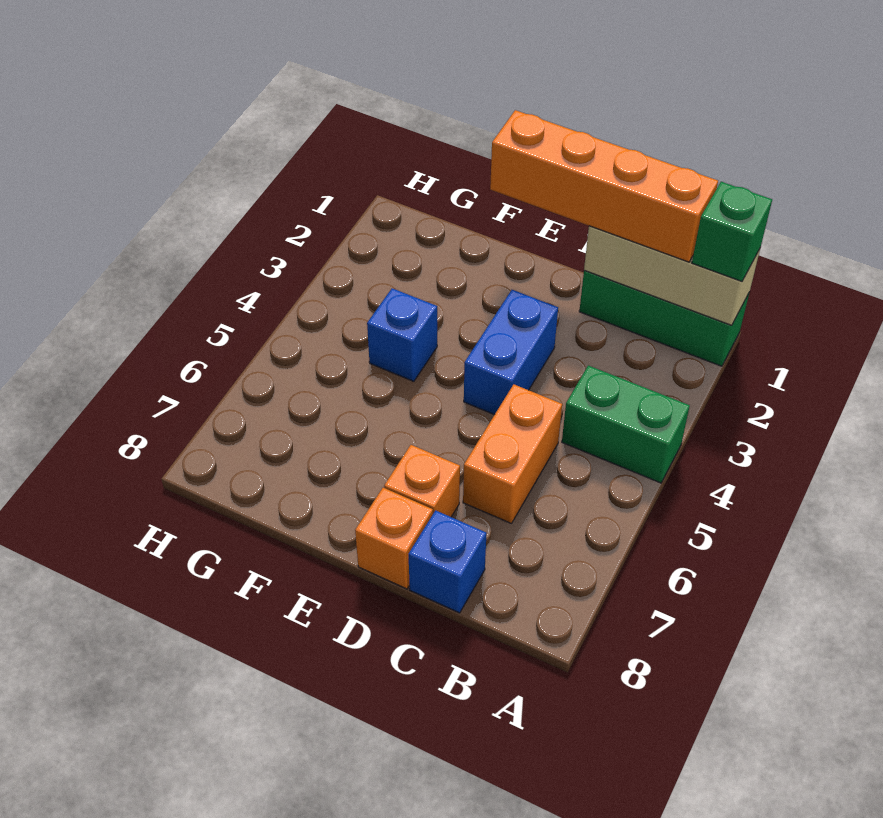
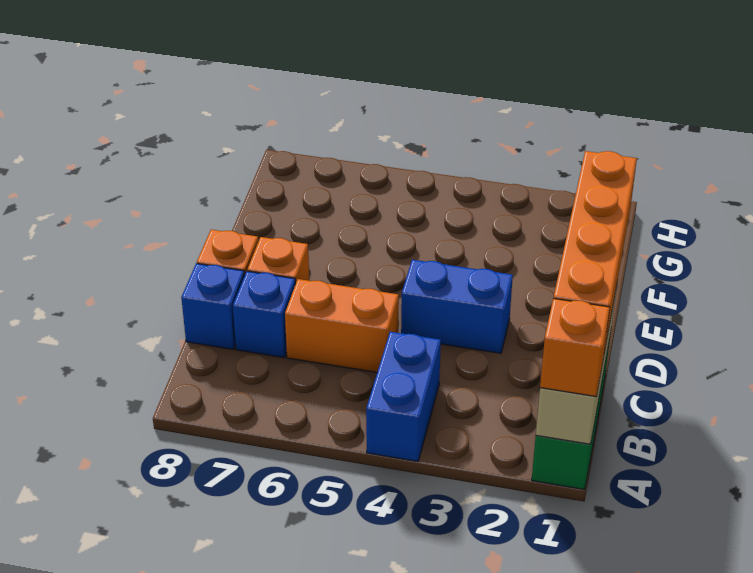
green 1x1 brick [692,182,772,281] -> orange 1x1 brick [540,299,610,397]
green 1x2 brick [562,365,690,483] -> blue 1x2 brick [366,332,441,462]
blue 1x1 brick [367,288,437,381] -> blue 1x1 brick moved to [233,271,295,357]

